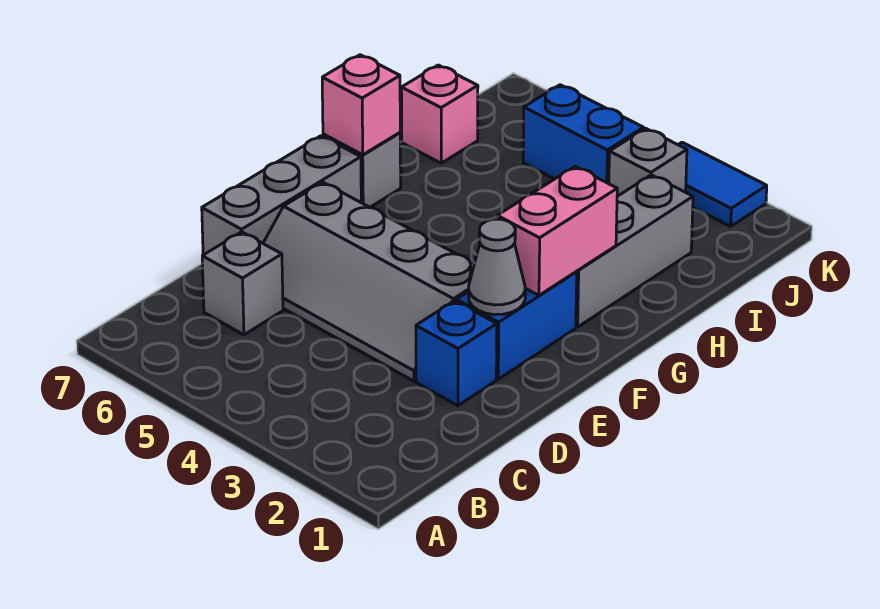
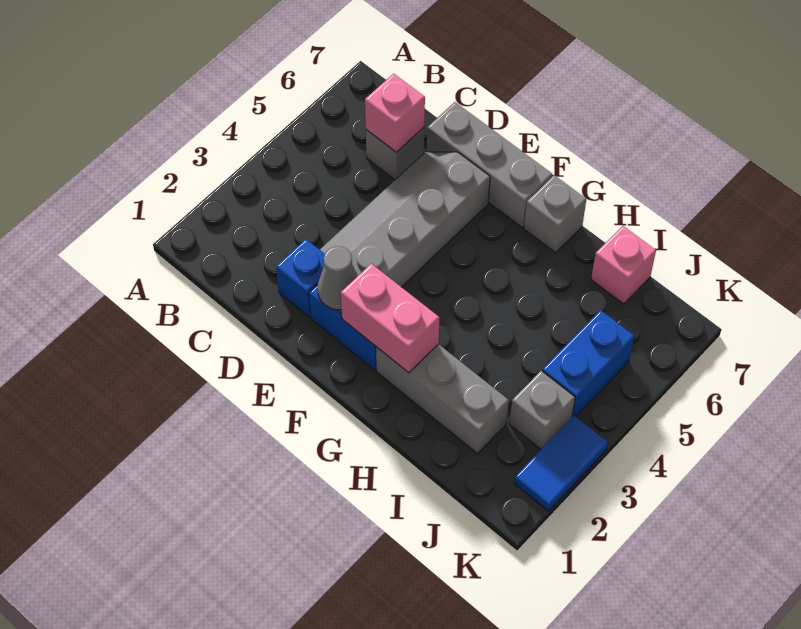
pink 1x1 brick [322,55,400,155] -> pink 1x1 brick moved to [365,74,425,152]

